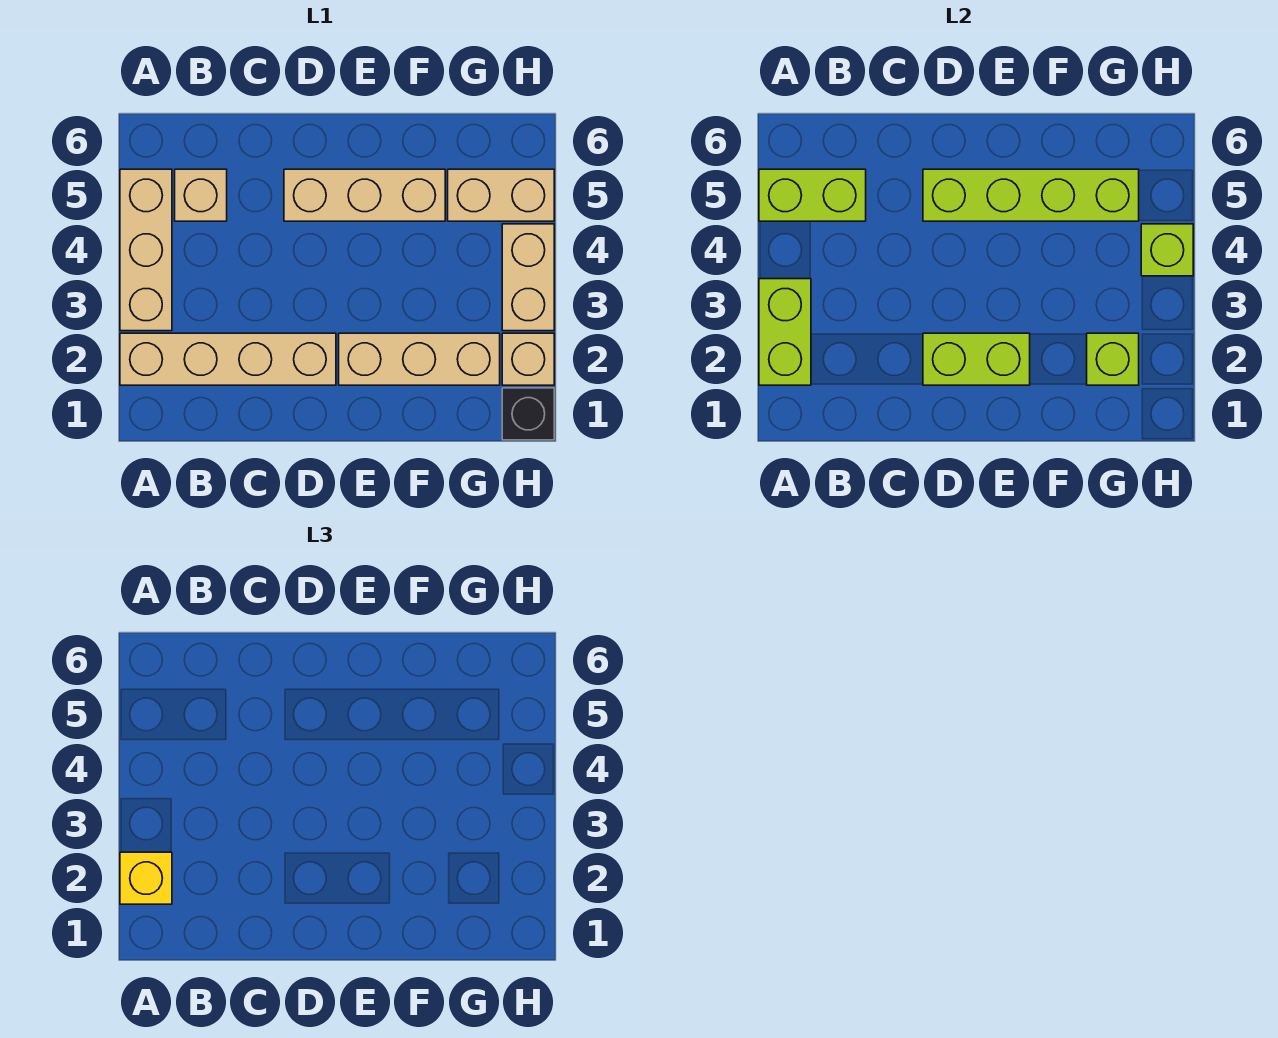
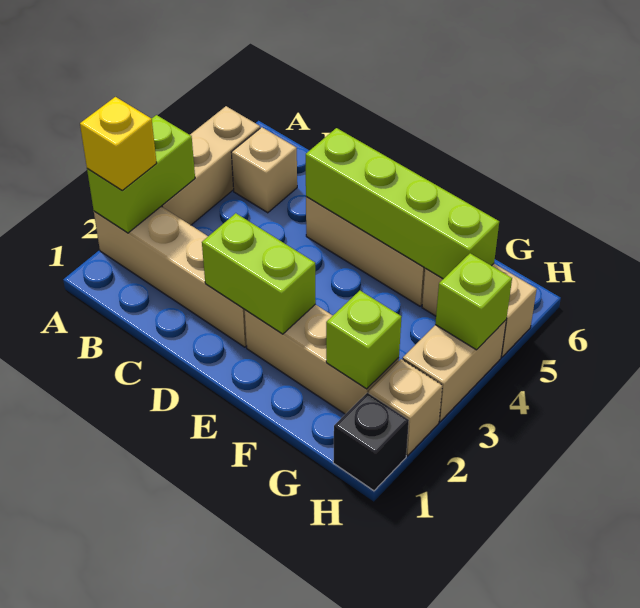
lime 1x2 brick [759,169,866,221] -> none

